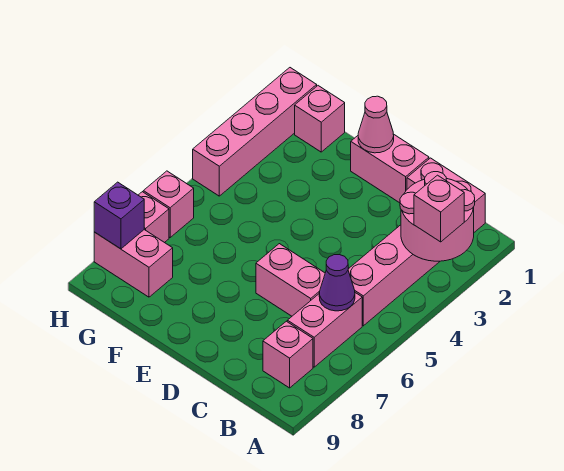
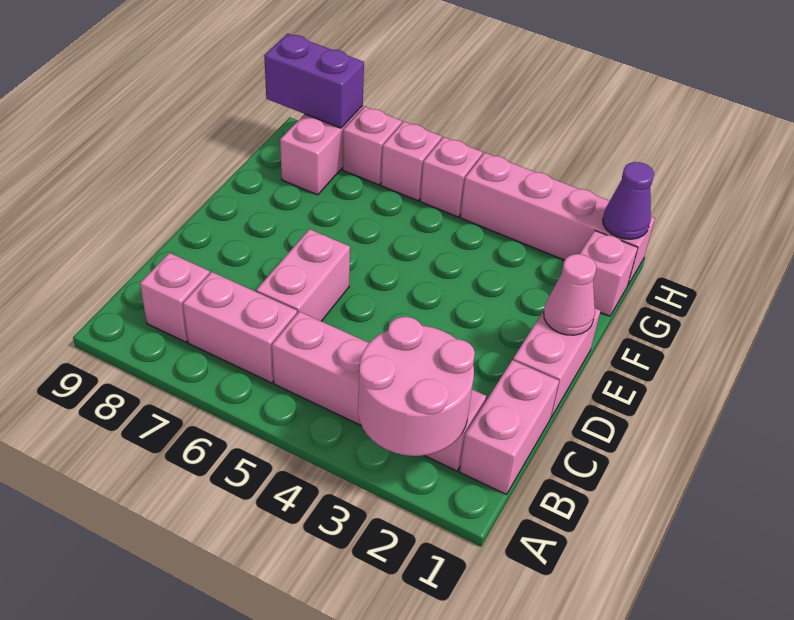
pink 1x1 brick [414,175,464,242] -> pink 1x1 brick moved to [420,137,482,217]
purple 1x1 cone [319,255,355,311] -> purple 1x1 cone moved to [603,162,654,239]
purple 1x1 brick [94,182,144,249] -> purple 1x2 brick [264,34,364,128]

